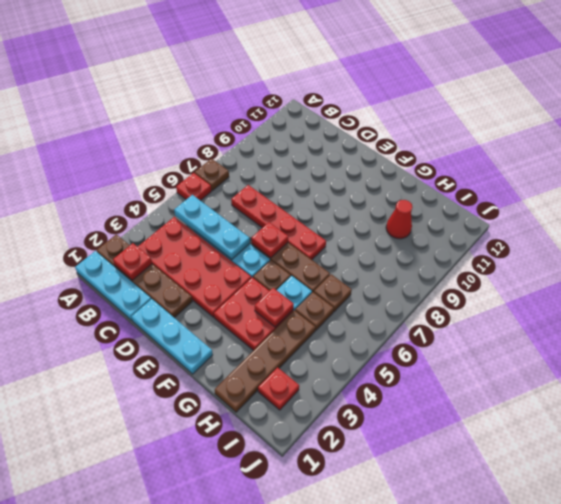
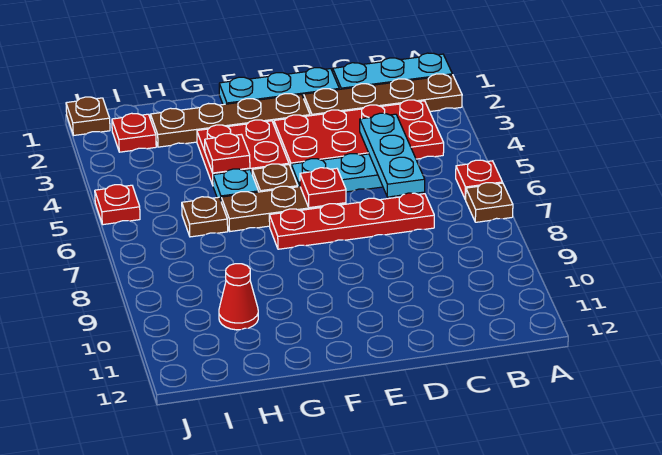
red 1x1 plate [113,243,152,280] -> red 1x1 plate moved to [95,185,140,225]
cyan 1x3 plate [174,195,250,260] -> cyan 1x3 plate turned to [360,113,425,197]
brown 1x4 plate [215,310,315,412] -> brown 1x4 plate turned to [150,94,310,147]
brown 1x1 plate [295,292,334,330] -> brown 1x1 plate moved to [66,97,110,136]

